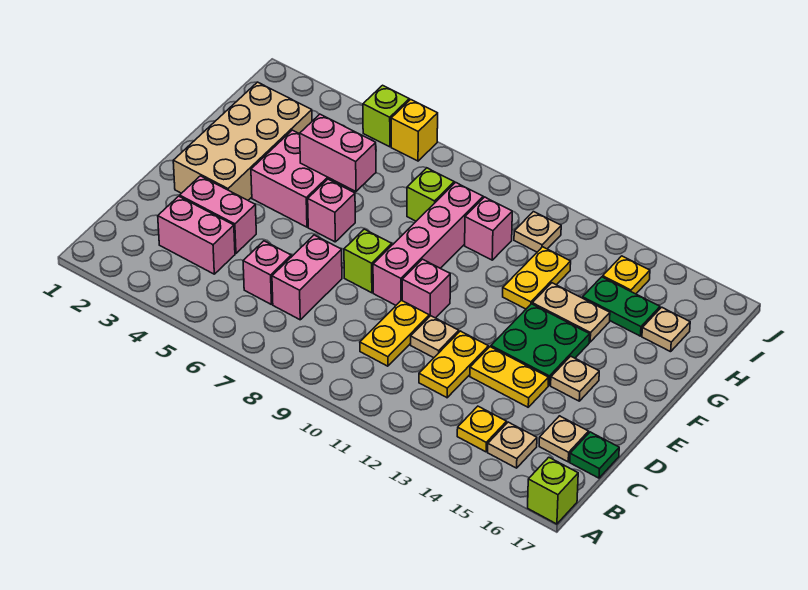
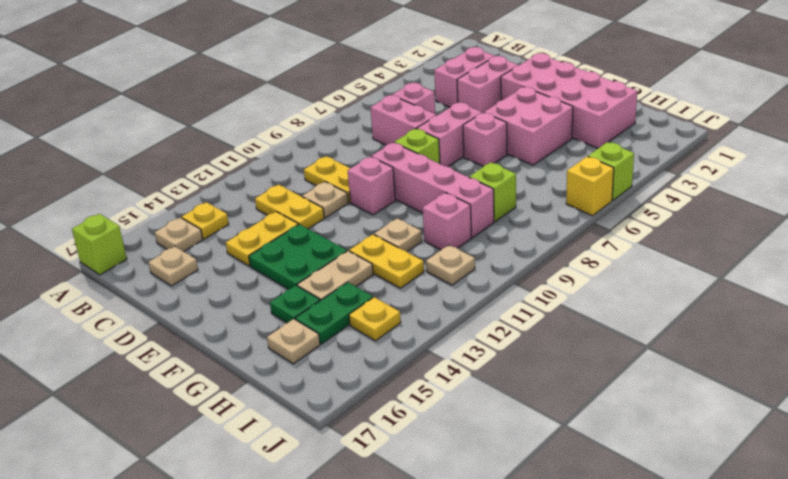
green 1x1 plate [570,432,619,478] -> green 1x1 plate moved to [270,285,320,323]
tan 2x4 brick [173,82,312,200] -> pink 2x4 brick [501,53,637,148]
tan 1x1 plate [551,356,599,401] -> tan 1x1 plate moved to [374,218,422,251]
pink 1x2 brick [300,114,376,191] -> pink 1x2 brick moved to [417,102,482,167]

